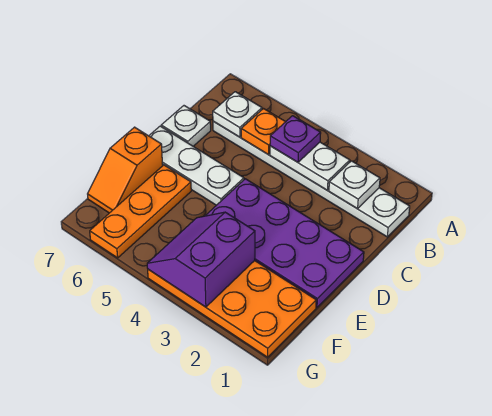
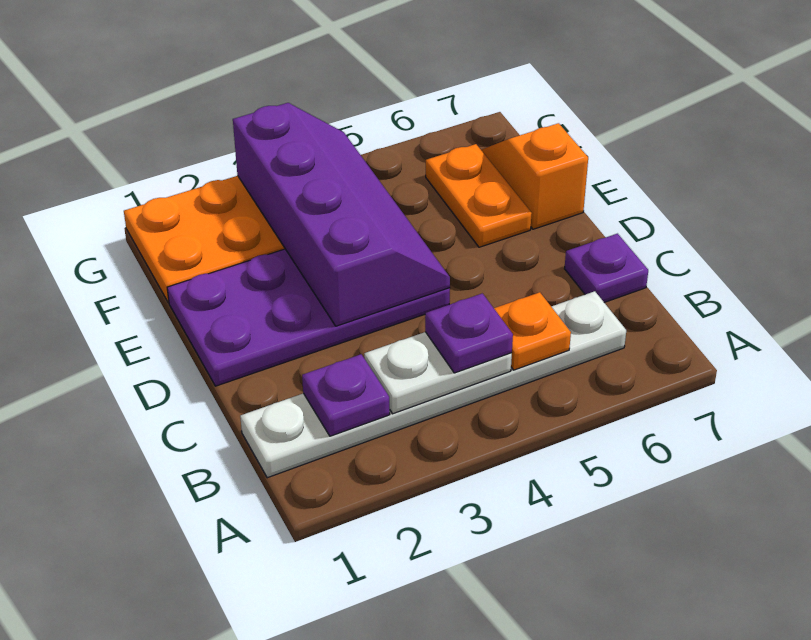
white 1x1 plate [329,161,380,209] -> purple 1x1 plate [302,354,390,436]
white 1x1 plate [213,92,262,137] -> none
white 1x1 plate [161,106,211,146] -> purple 1x1 plate [564,234,648,302]
white 1x3 plate [149,126,244,205] -> none
orange 1x3 plate [90,165,191,258] -> orange 1x2 plate [426,144,532,247]
purple 2x2 slope [147,212,255,307] -> purple 2x4 slope [233,103,450,326]

